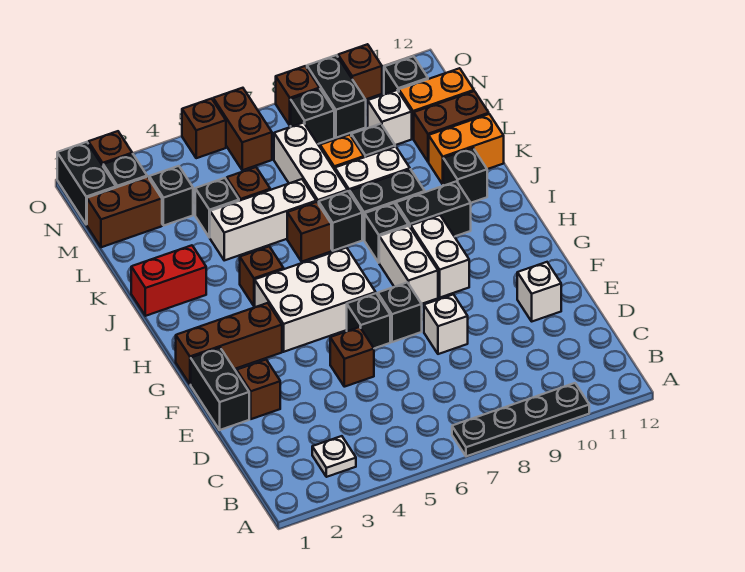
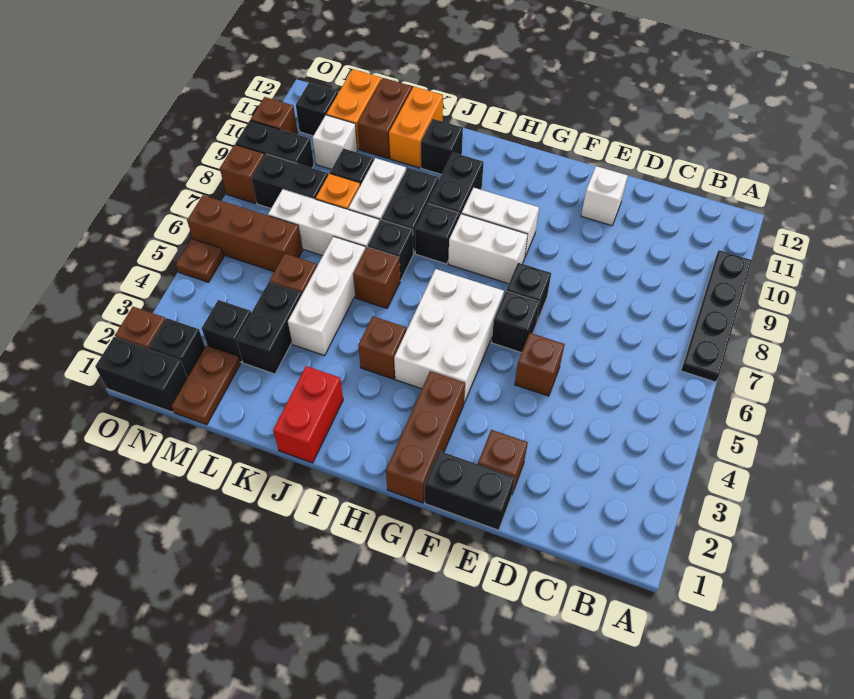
white 1x1 plate [312,436,356,477] -> none
white 1x1 brick [424,294,468,354] -> none
black 1x1 brick [195,178,239,238] -> black 1x2 brick [236,282,302,374]
brown 1x2 brick [87,177,162,247] -> brown 1x2 plate [172,346,240,425]
brown 1x2 brick [213,88,272,170] -> brown 1x3 brick [187,195,303,271]
black 1x1 brick [291,89,334,144] -> black 1x2 brick [251,154,328,208]
brown 1x1 brick [182,99,226,158] -> brown 1x1 plate [176,239,224,282]

